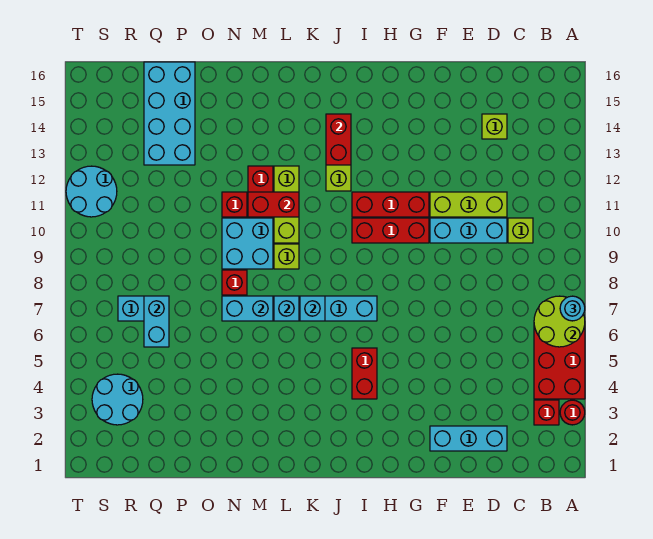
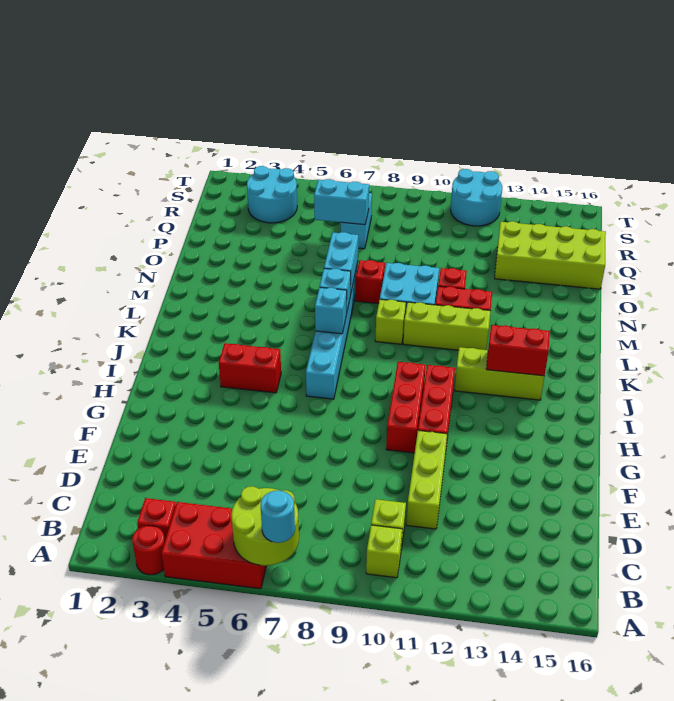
cyan 1x3 brick [430,426,507,451] -> none
cyan 1x3 brick [430,218,507,243] -> none
lime 1x1 brick [482,114,507,139] -> lime 1x1 brick moved to [366,525,402,578]
red 1x2 brick [248,192,299,217] -> none
cyan 2x4 brick [144,62,195,165] -> lime 2x4 brick [495,221,606,289]

